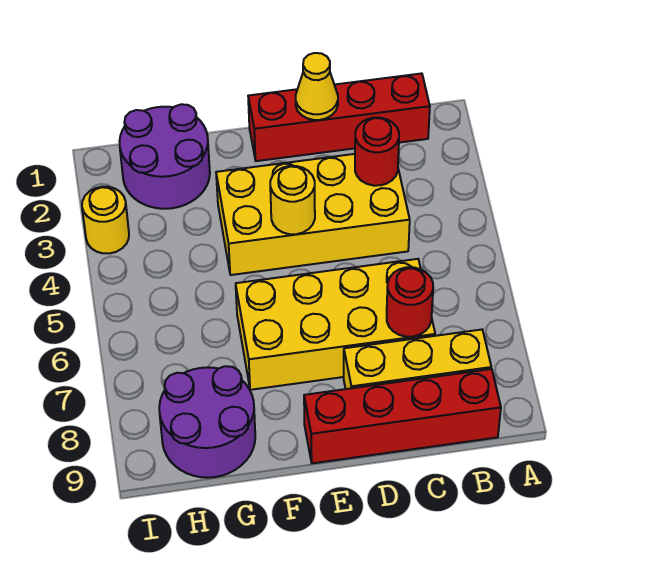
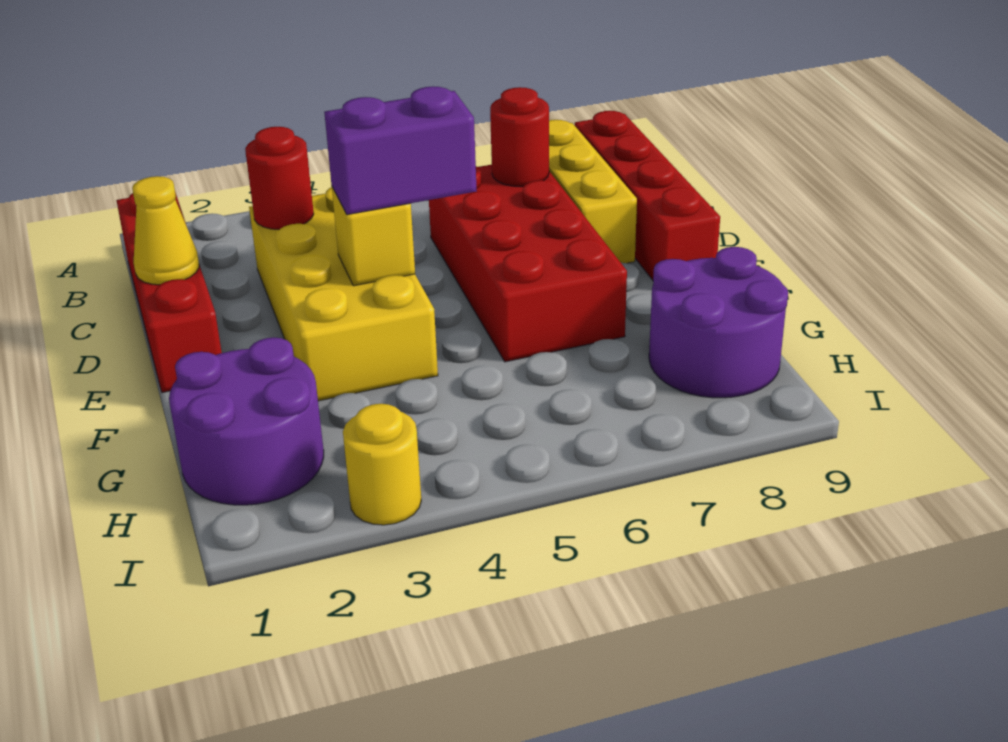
yellow 2x4 brick [236,259,435,390] -> red 2x4 brick [429,165,627,362]
yellow 1x1 round brick [270,166,315,234] -> yellow 1x1 brick [332,187,415,286]
none -> purple 1x2 brick [324,86,477,215]

